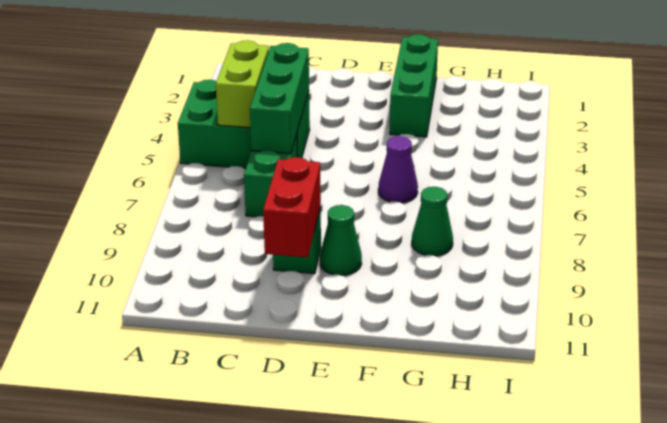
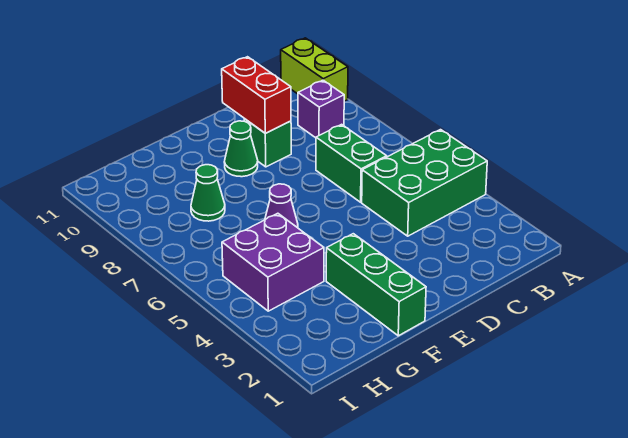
lime 1x2 brick [216,40,269,128] -> lime 1x2 brick moved to [281,38,348,101]
none -> purple 1x1 brick [298,80,344,138]
green 1x3 brick [250,43,309,154] -> none
none -> purple 2x2 brick [222,213,324,311]

